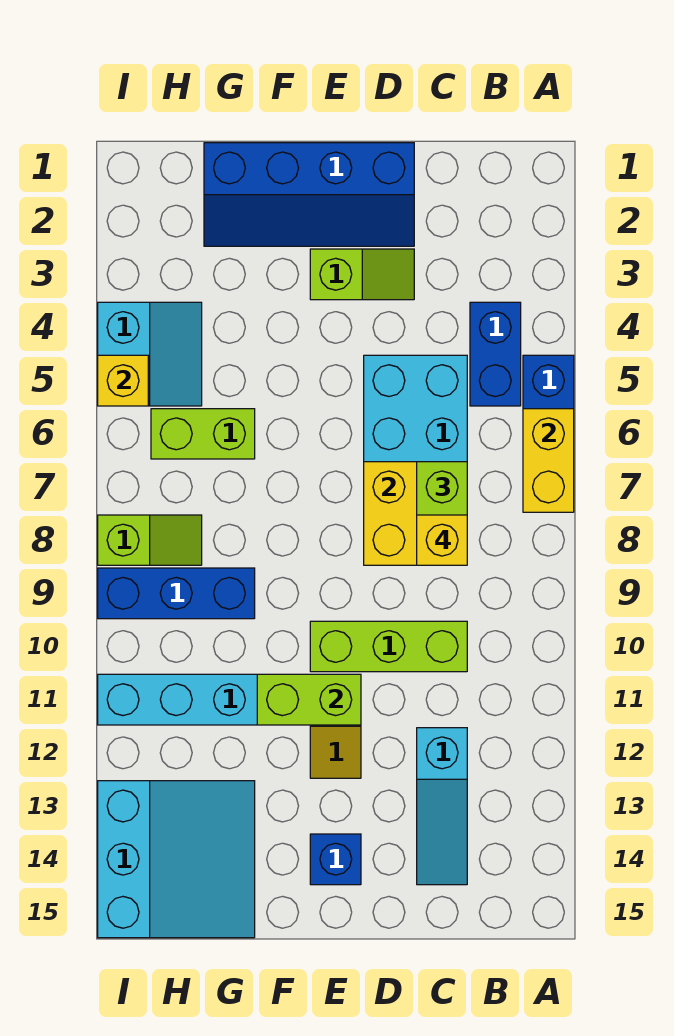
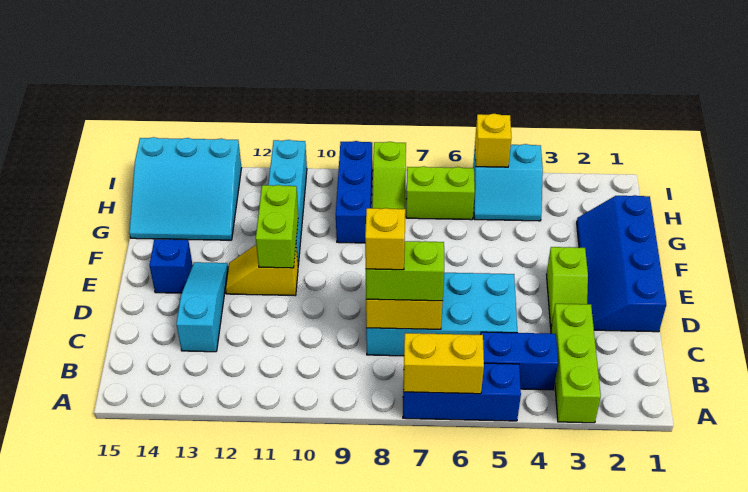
lime 1x3 brick [310,621,467,672] -> lime 1x3 brick moved to [551,304,601,423]
cyan 1x3 slope [417,728,467,885] -> cyan 1x3 slope turned to [176,262,228,352]
lime 1x2 brick [151,409,255,459] -> lime 1x2 brick turned to [406,166,475,220]

